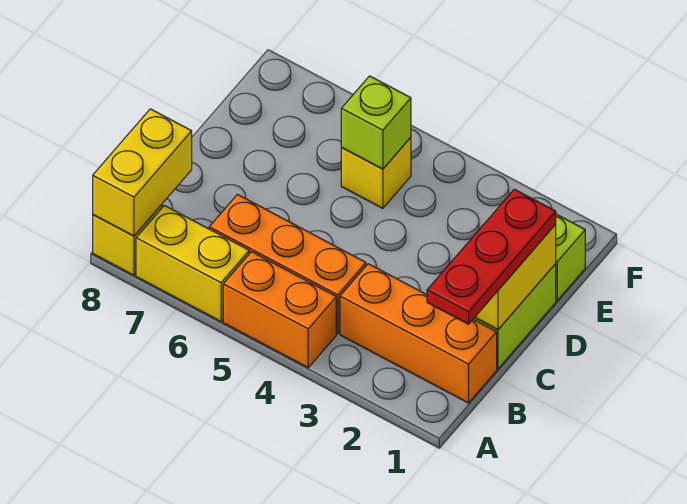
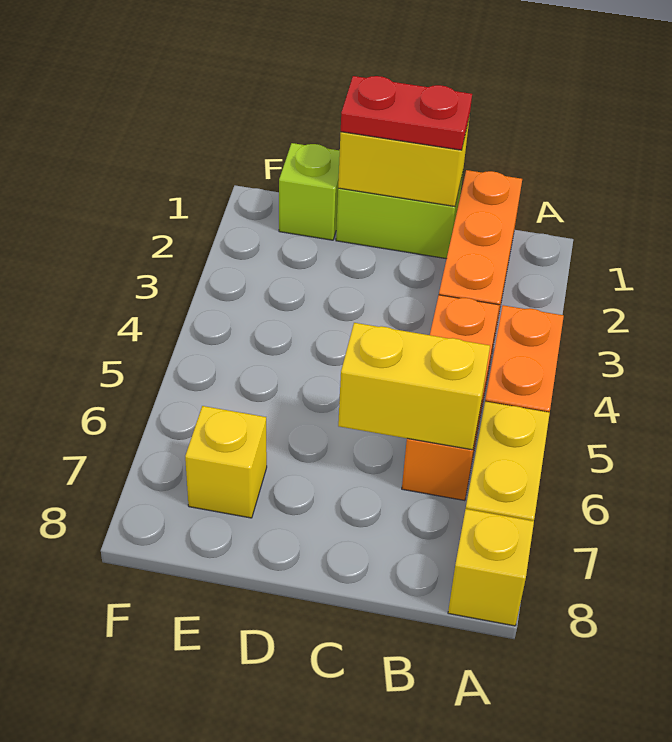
yellow 1x2 brick [93,109,192,236] -> yellow 1x2 brick moved to [338,323,490,450]
red 1x3 plate [427,189,556,324] -> red 1x2 plate [341,76,472,150]
yellow 1x1 brick [341,137,411,208] -> yellow 1x1 brick moved to [185,406,267,518]
lime 1x1 brick [341,76,411,169] -> none

